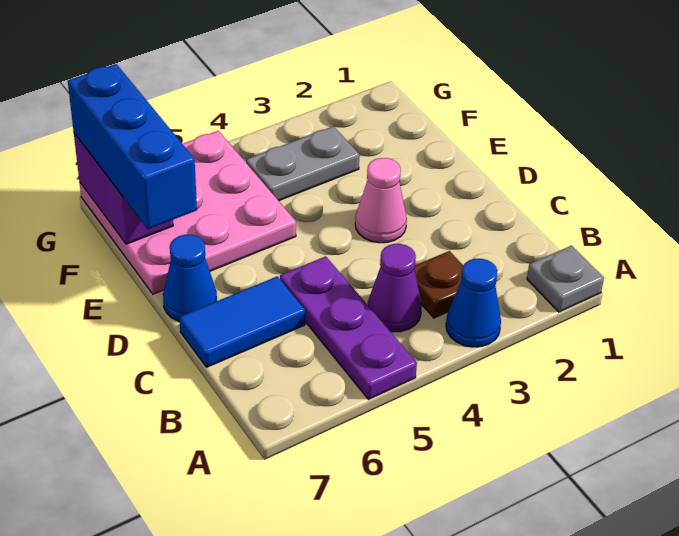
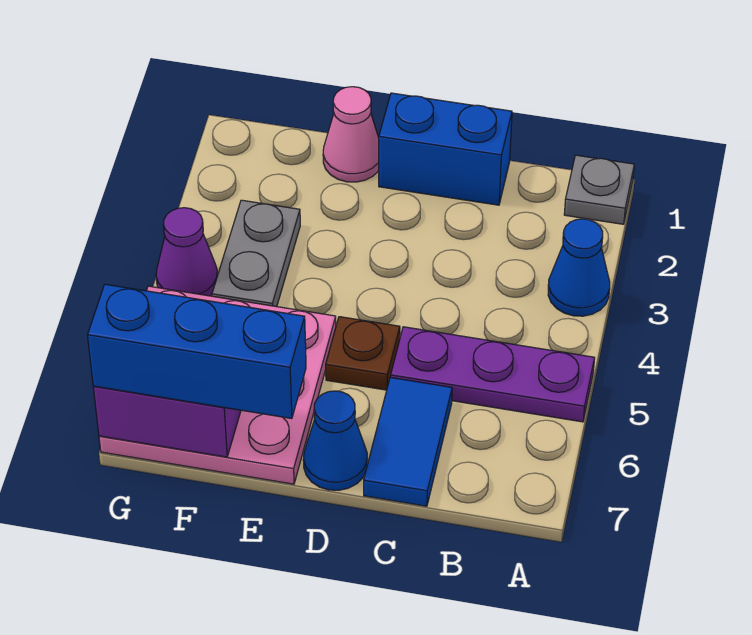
brown 1x1 plate [414,251,463,318] -> brown 1x1 plate moved to [326,317,400,390]
purple 1x1 cone [368,244,422,332] -> purple 1x1 cone moved to [156,208,218,296]
none -> blue 1x2 brick [379,93,512,205]
pink 1x1 cone [355,158,407,243] -> pink 1x1 cone moved to [323,87,379,182]

